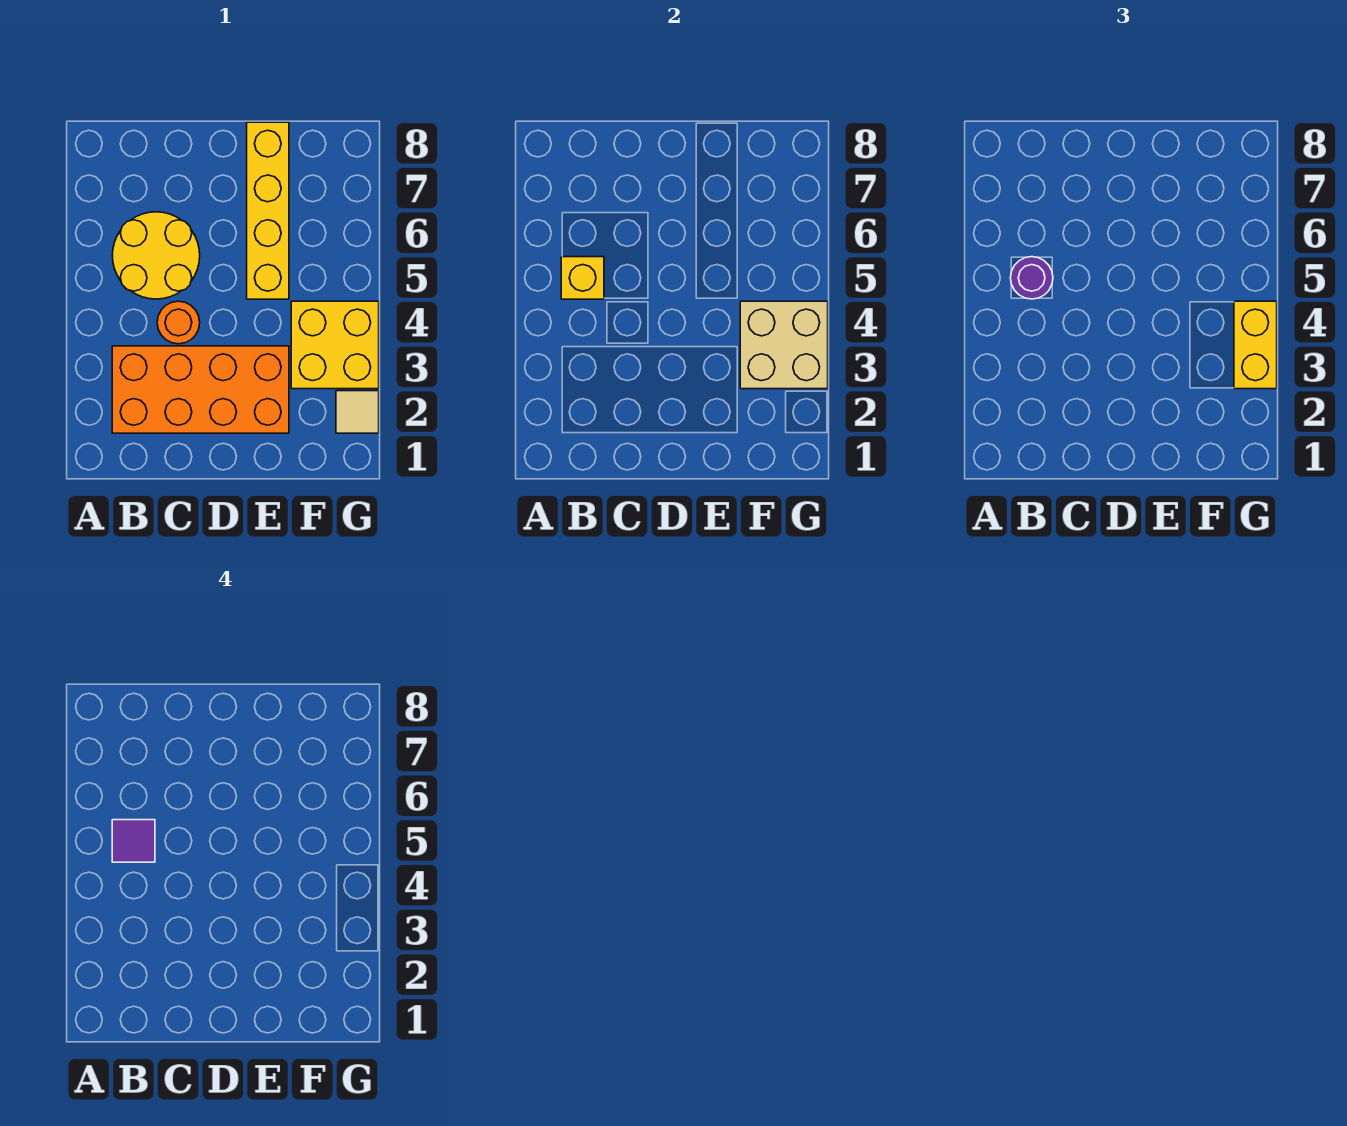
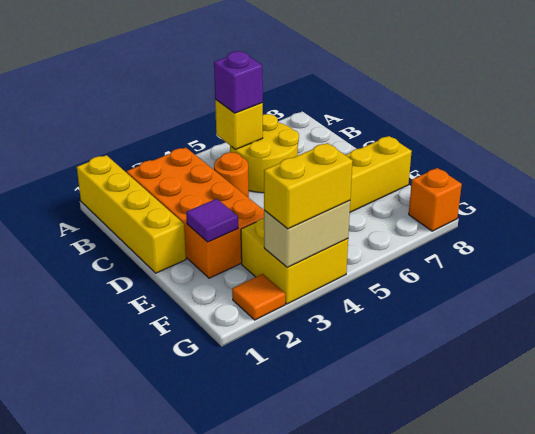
none -> yellow 1x4 brick [77,155,186,273]
purple 1x1 round brick [1011,257,1053,299] -> purple 1x1 brick [214,51,263,113]
purple 1x1 tile [112,820,155,862] -> purple 1x1 tile moved to [186,199,238,242]
tan 2x2 brick [740,301,828,389] -> tan 1x2 brick [264,200,350,267]
tan 1x1 tile [336,391,379,433] -> orange 1x1 tile [232,274,285,320]
none -> orange 1x1 brick [409,168,462,231]

